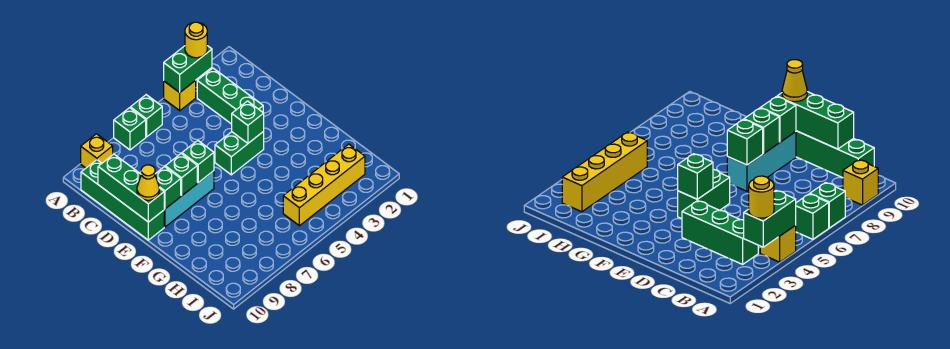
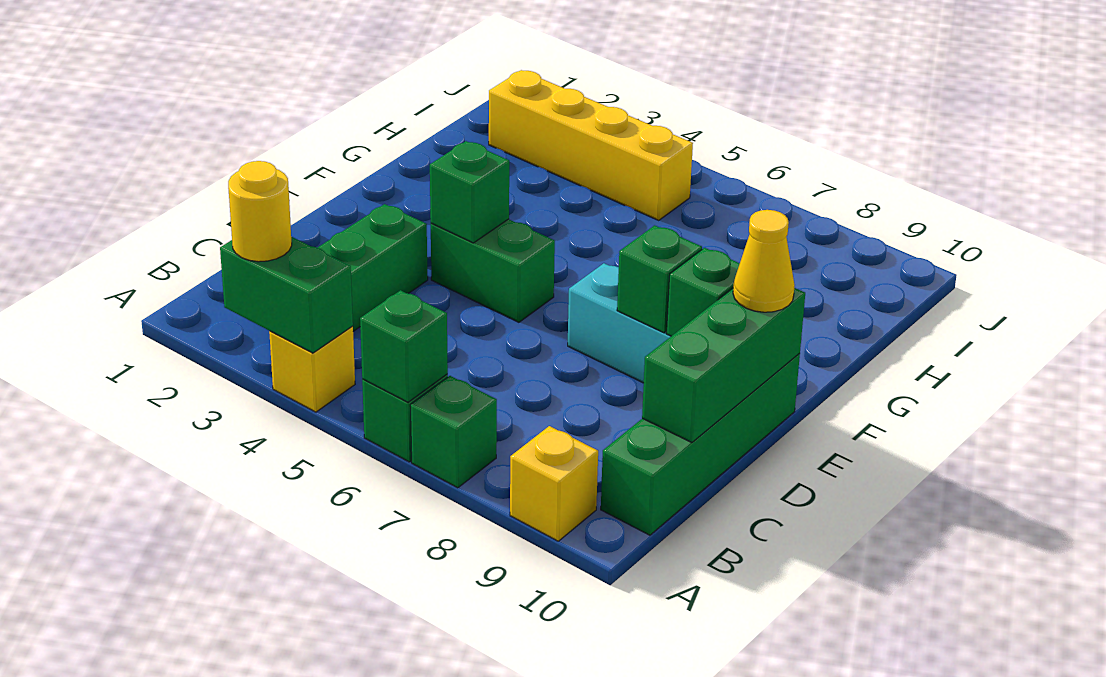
green 1x1 brick [182,140,214,183] -> green 1x1 brick moved to [360,290,448,402]

